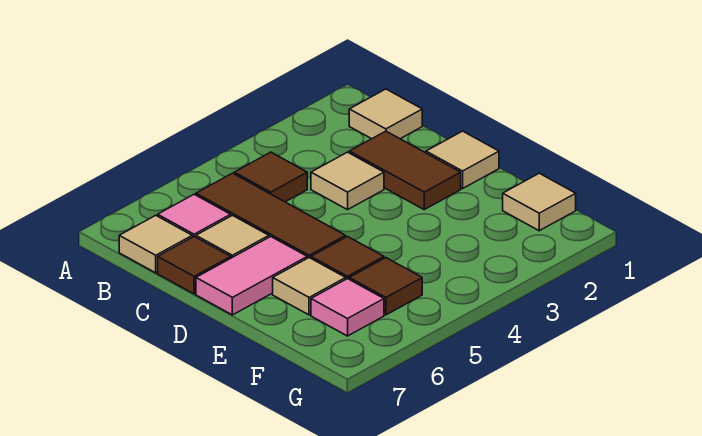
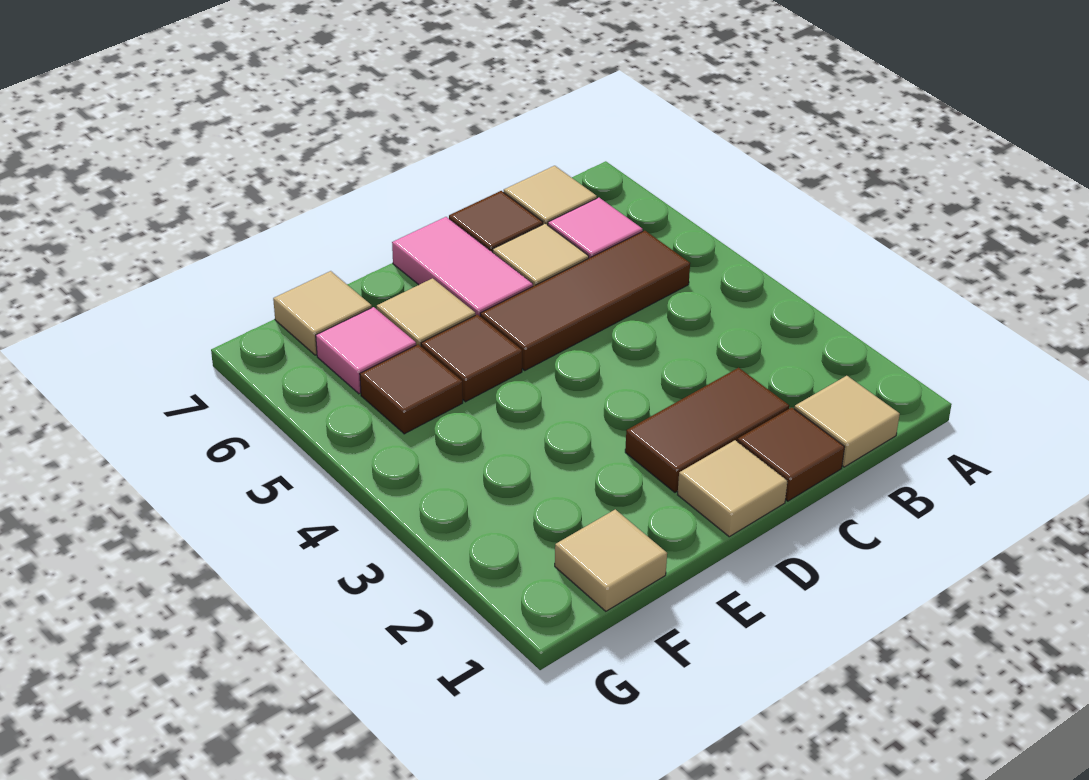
brown 1x1 tile [234,152,307,202] -> brown 1x1 tile moved to [738,407,845,501]
tan 1x1 tile [311,152,384,210] -> tan 1x1 tile moved to [273,271,372,355]

